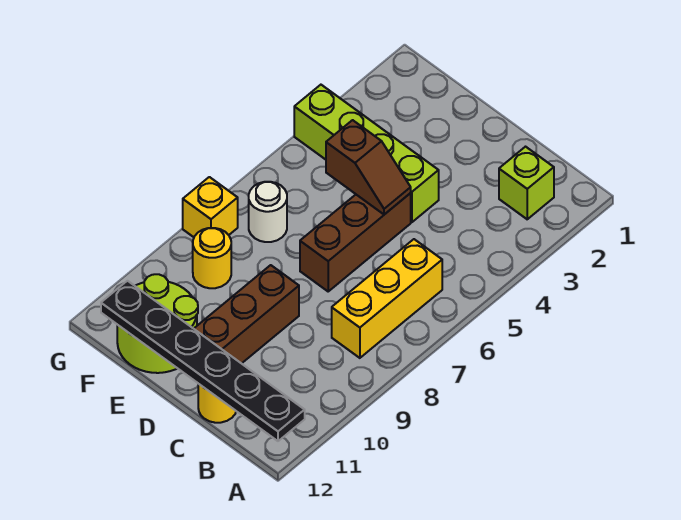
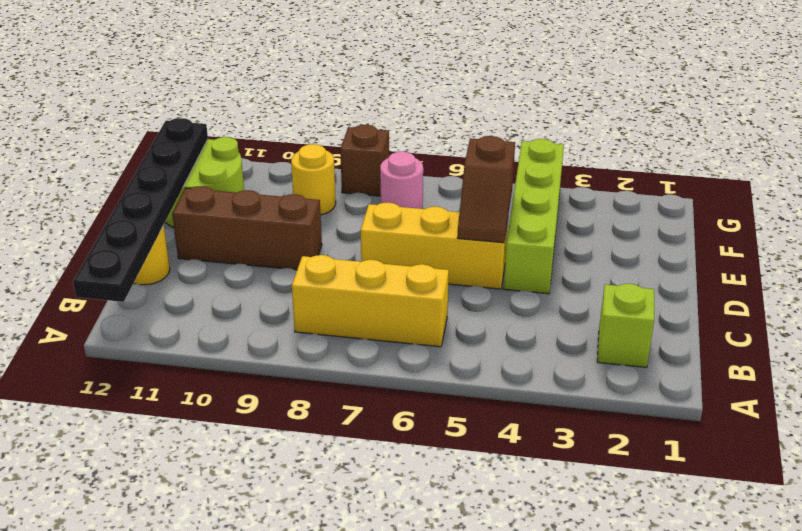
brown 1x3 brick [300,193,411,291] -> yellow 1x3 brick [361,203,508,289]
white 1x1 round brick [249,182,287,242] -> pink 1x1 round brick [380,152,423,209]
yellow 1x1 brick [183,177,238,237] -> brown 1x1 brick [340,125,389,196]

